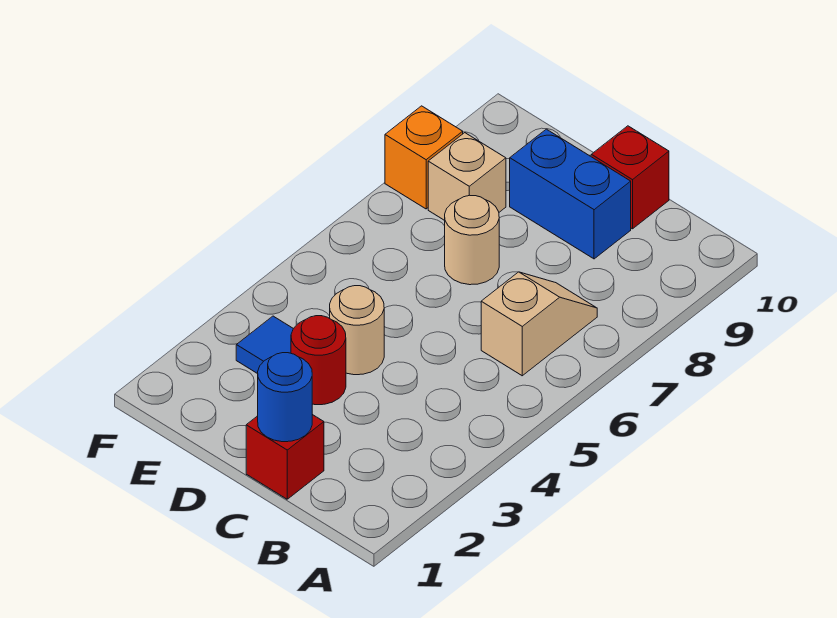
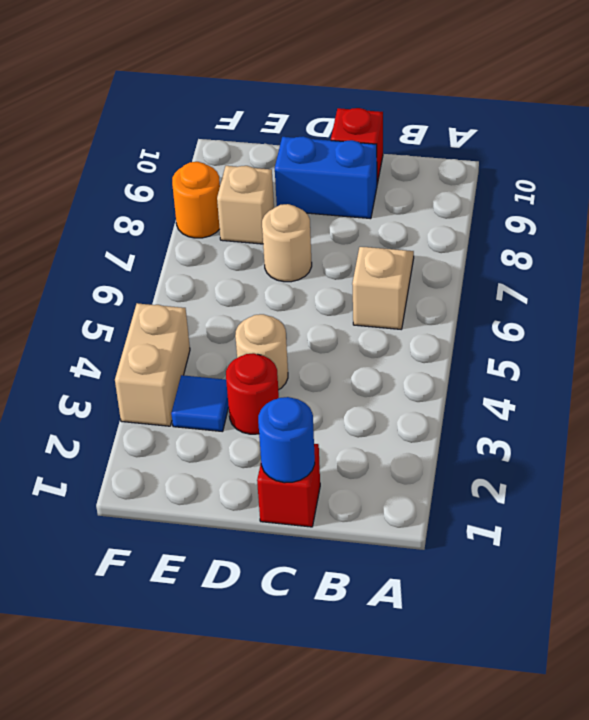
none -> tan 1x2 brick [115,303,190,426]
orange 1x1 brick [385,106,463,209] -> orange 1x1 round brick [172,162,220,238]

